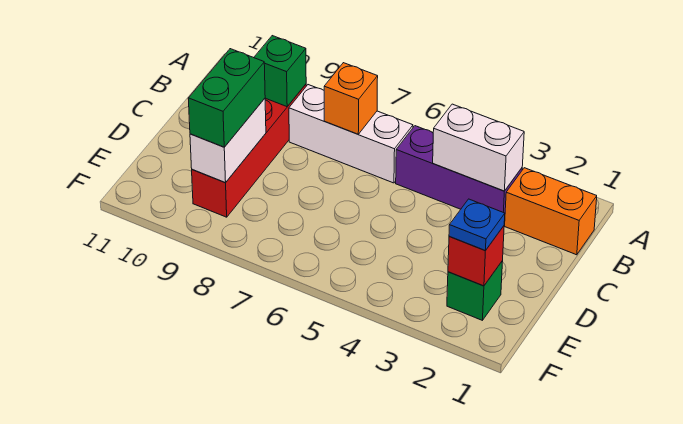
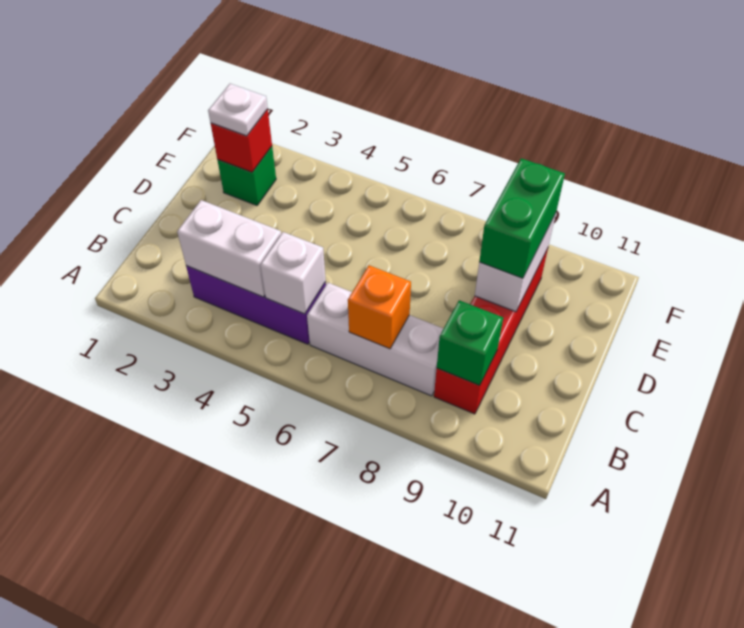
orange 1x2 brick [504,168,597,255] -> none
none -> white 1x1 brick [261,232,326,314]
blue 1x1 plate [449,199,505,250] -> white 1x1 plate [208,84,268,136]

